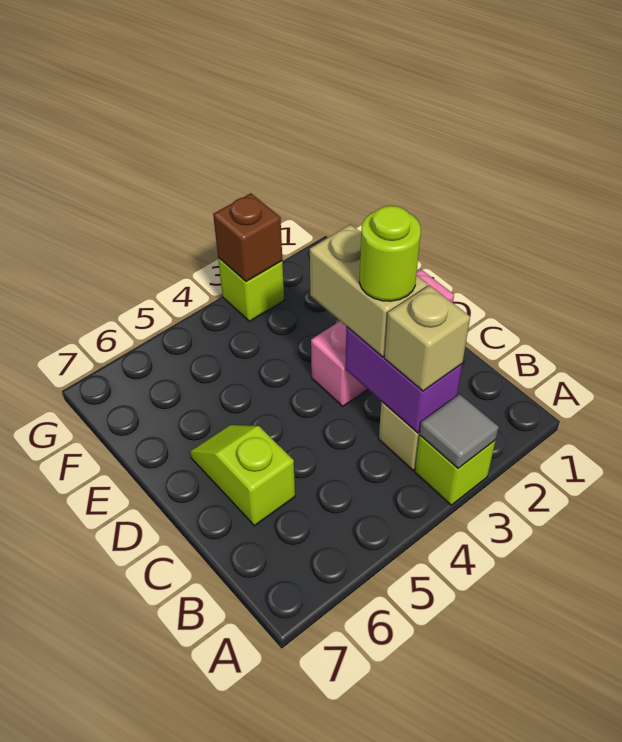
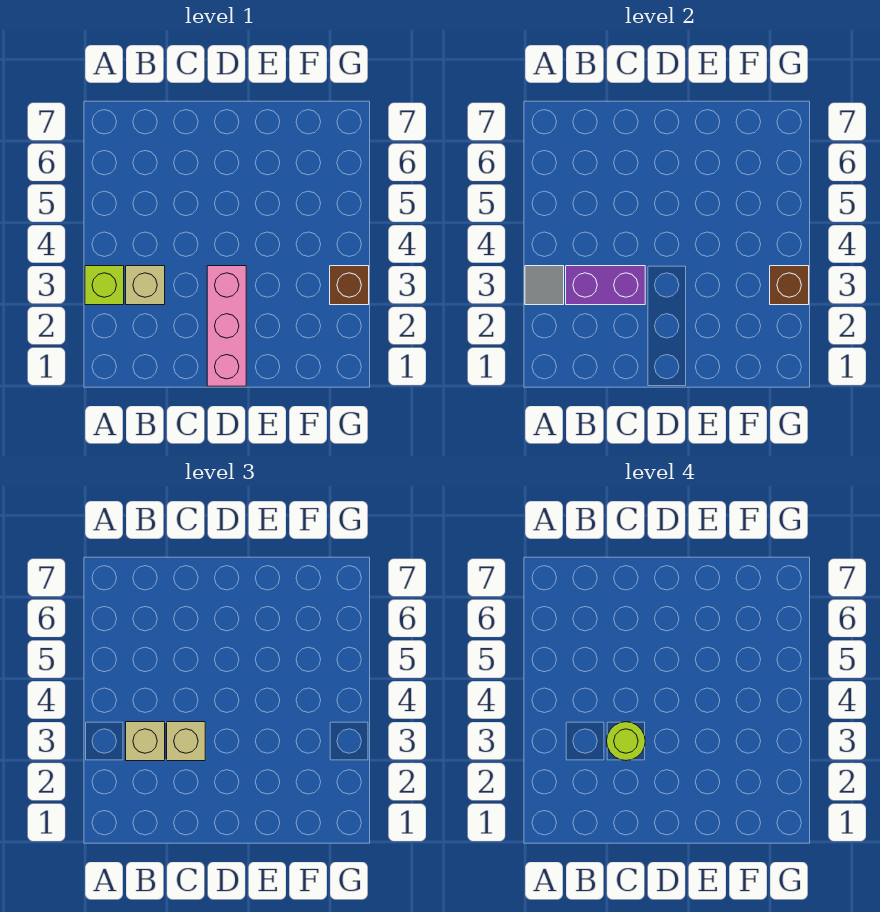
tan 1x2 brick [310,225,427,357] -> tan 1x1 brick [167,722,205,761]
lime 1x2 slope [190,425,295,526] -> none
lime 1x1 brick [218,258,284,322] -> brown 1x1 brick [330,266,369,305]

